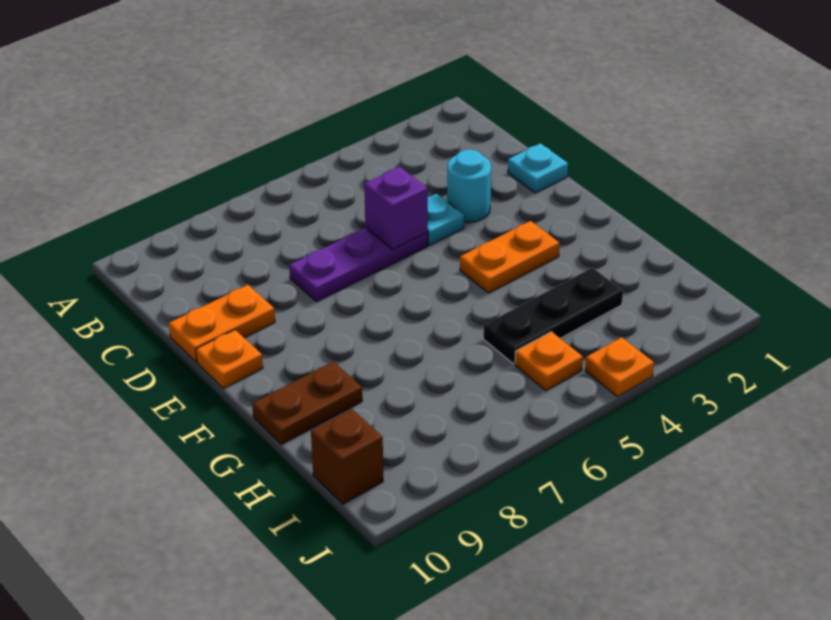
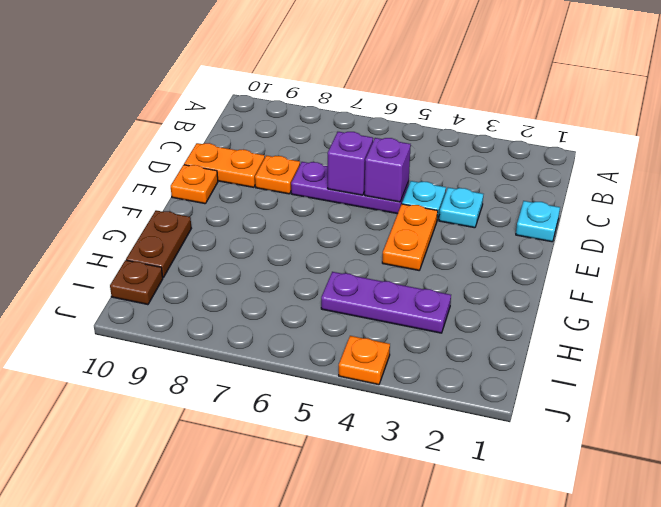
cyan 1x1 round brick [447,150,491,222] -> cyan 1x1 plate [439,188,483,228]
none -> purple 1x1 brick [328,132,373,195]
orange 1x2 plate [460,221,560,293] -> orange 1x2 plate turned to [382,204,438,270]
brown 1x2 plate [252,362,362,444] -> brown 1x2 plate turned to [126,210,191,277]
black 1x3 plate [483,268,623,364] -> purple 1x3 plate [321,272,451,333]
orange 1x1 plate [515,332,583,391] -> orange 1x1 plate moved to [255,156,300,194]
brown 1x1 brick [311,409,383,504] -> brown 1x1 plate [110,260,163,305]

